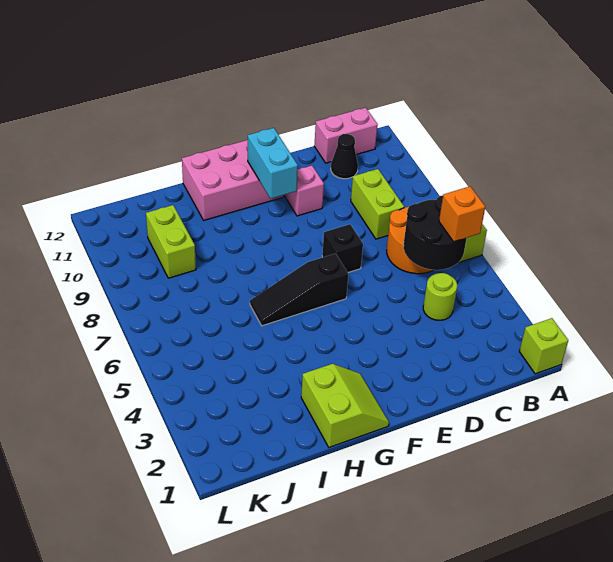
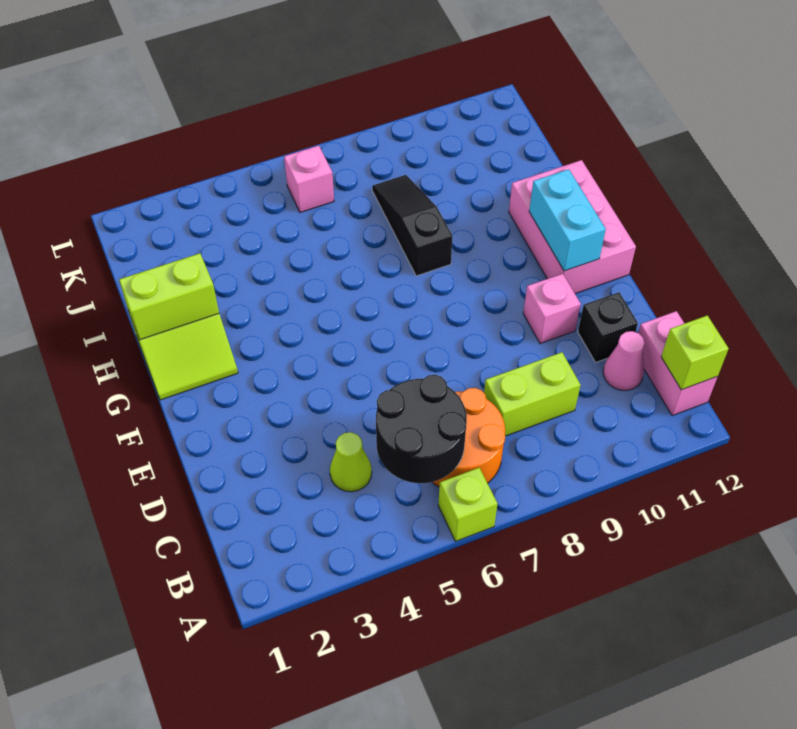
lime 1x1 brick [519,318,568,374] -> lime 1x1 brick moved to [661,315,729,390]
orange 1x1 brick [439,186,485,242] -> none
lime 1x1 round brick [423,273,457,320] -> lime 1x1 cone [330,432,372,492]
black 1x1 cone [331,134,358,179] -> pink 1x1 cone [603,331,645,391]
black 1x1 brick [322,224,363,272] -> black 1x1 brick moved to [578,292,638,362]
black 1x3 slope [250,254,349,326] -> black 1x3 slope moved to [372,175,453,276]
cyan 1x2 brick [248,128,298,199] -> cyan 1x2 brick turned to [529,169,606,271]
lime 1x2 brick [146,205,196,278] -> lime 1x2 brick moved to [119,253,219,340]
none -> pink 1x1 brick [284,146,334,212]

